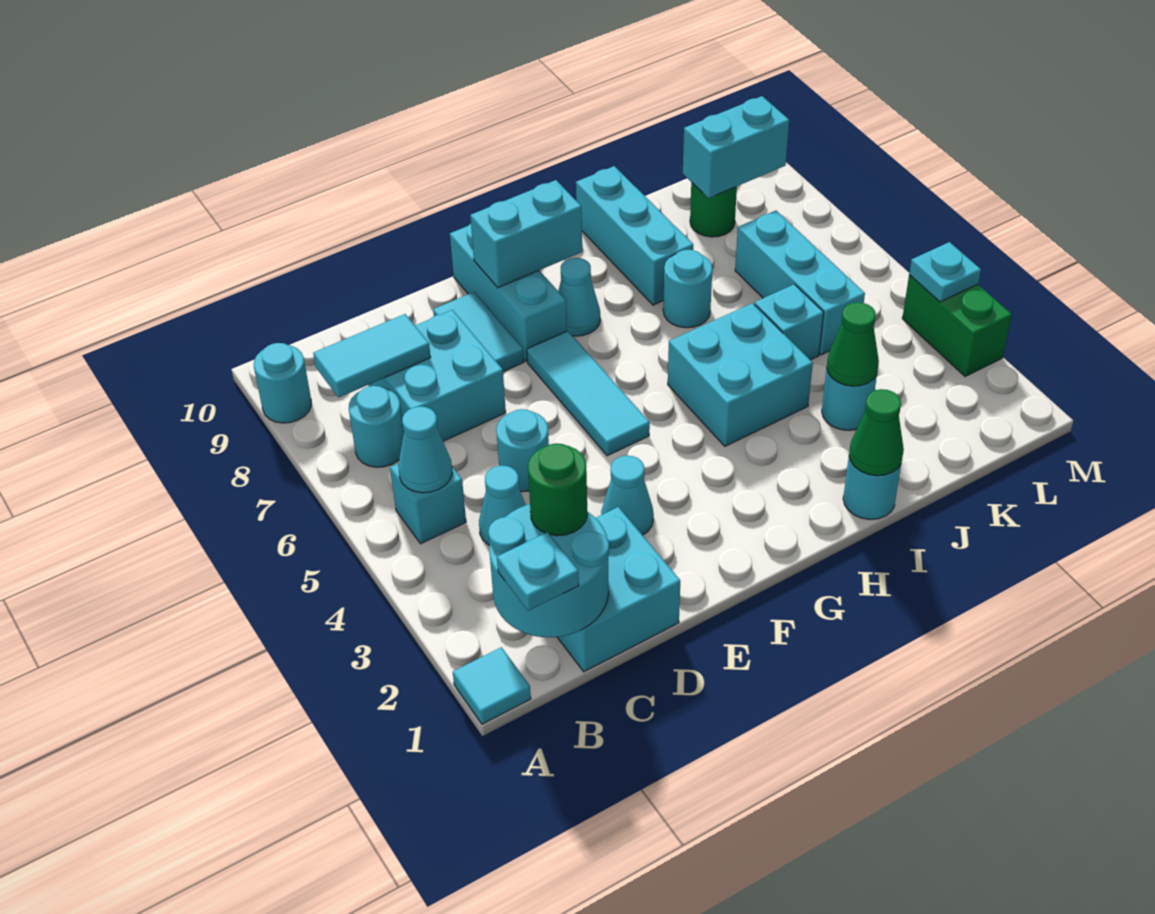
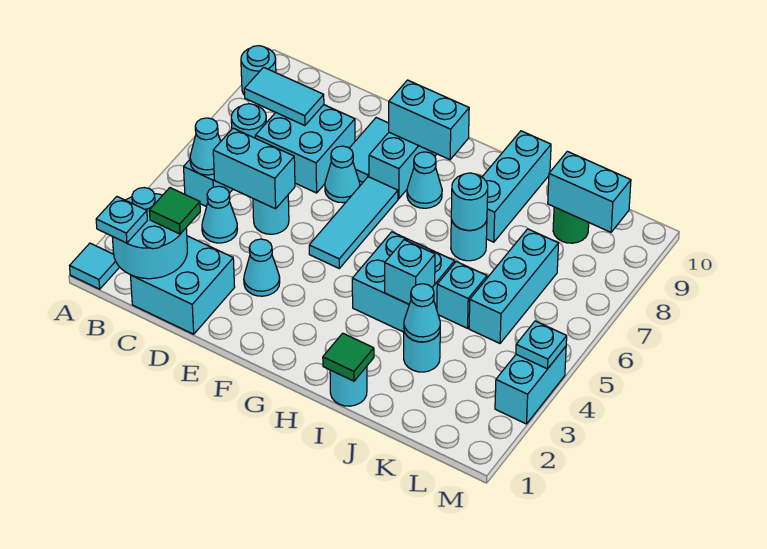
green 1x1 round brick [528,443,587,536] -> green 1x1 tile [149,188,200,234]
none -> cyan 1x2 brick [213,128,295,209]
none -> cyan 1x1 cone [325,146,360,203]
green 1x1 cone [849,389,904,476] -> green 1x1 tile [323,333,374,381]
none -> cyan 1x1 brick [385,240,435,304]
none -> cyan 1x1 round brick [451,173,488,230]
green 1x1 cone [827,302,879,386] -> cyan 1x1 cone [404,284,440,342]
green 1x2 brick [902,275,1012,376] -> cyan 1x2 brick [495,346,566,424]

